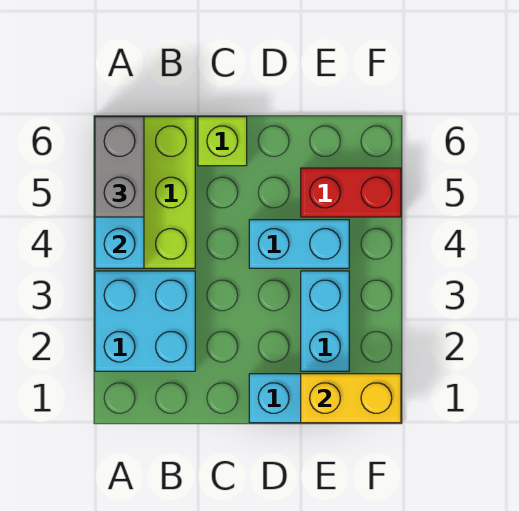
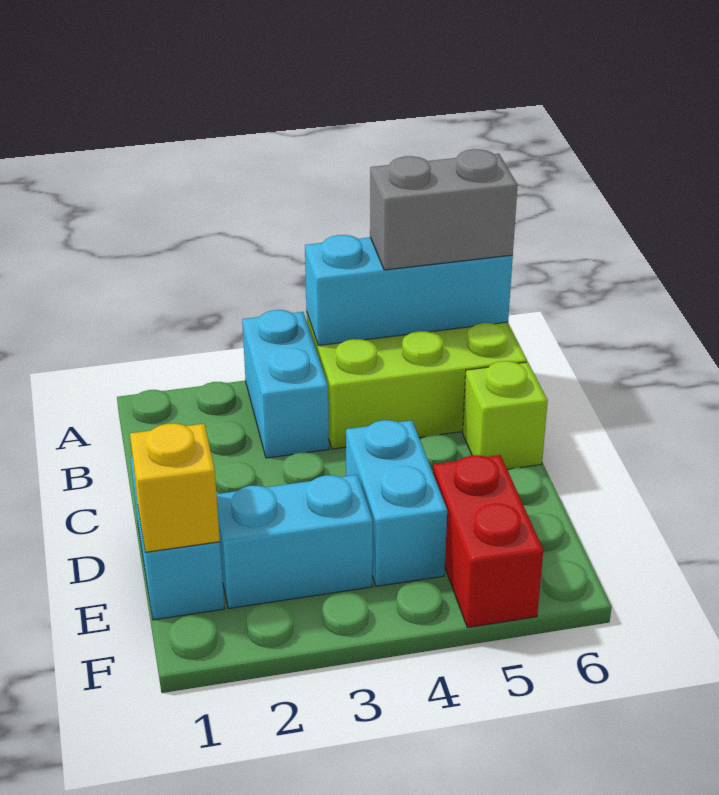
cyan 2x2 brick [95,271,195,371] -> cyan 1x2 brick [242,310,329,458]
yellow 1x2 brick [301,374,401,423] -> yellow 1x1 brick [130,423,220,552]

